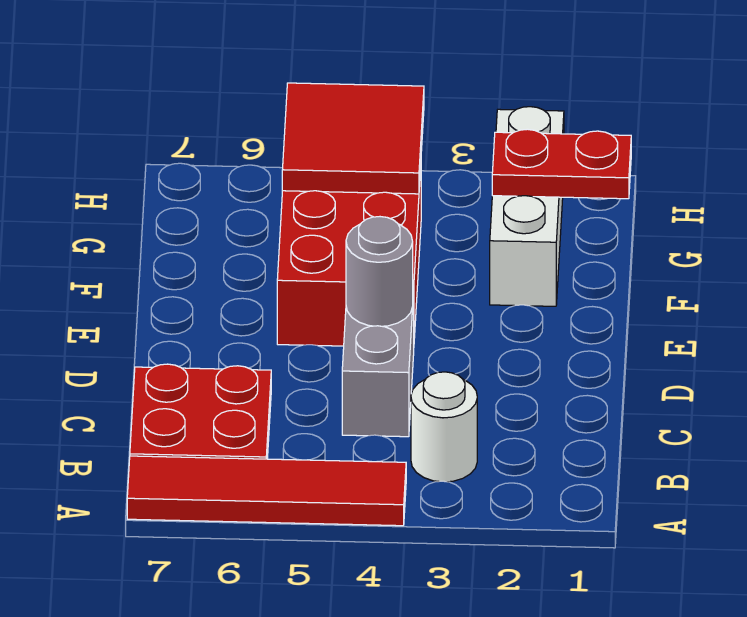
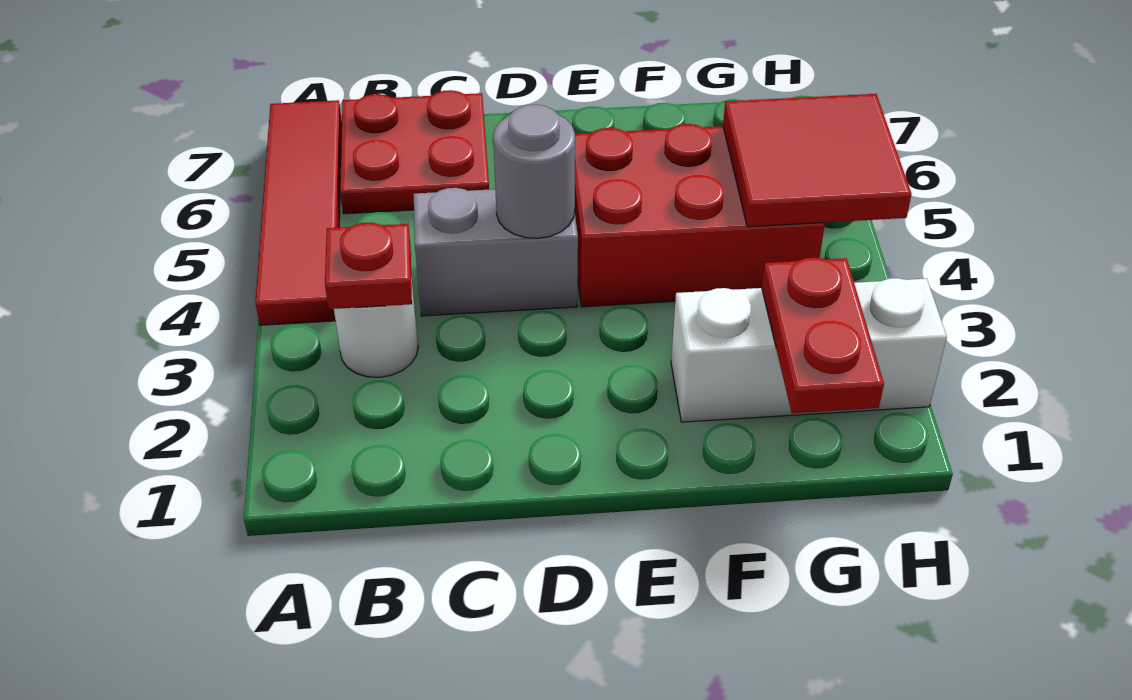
none -> red 1x1 plate [325,222,412,309]

